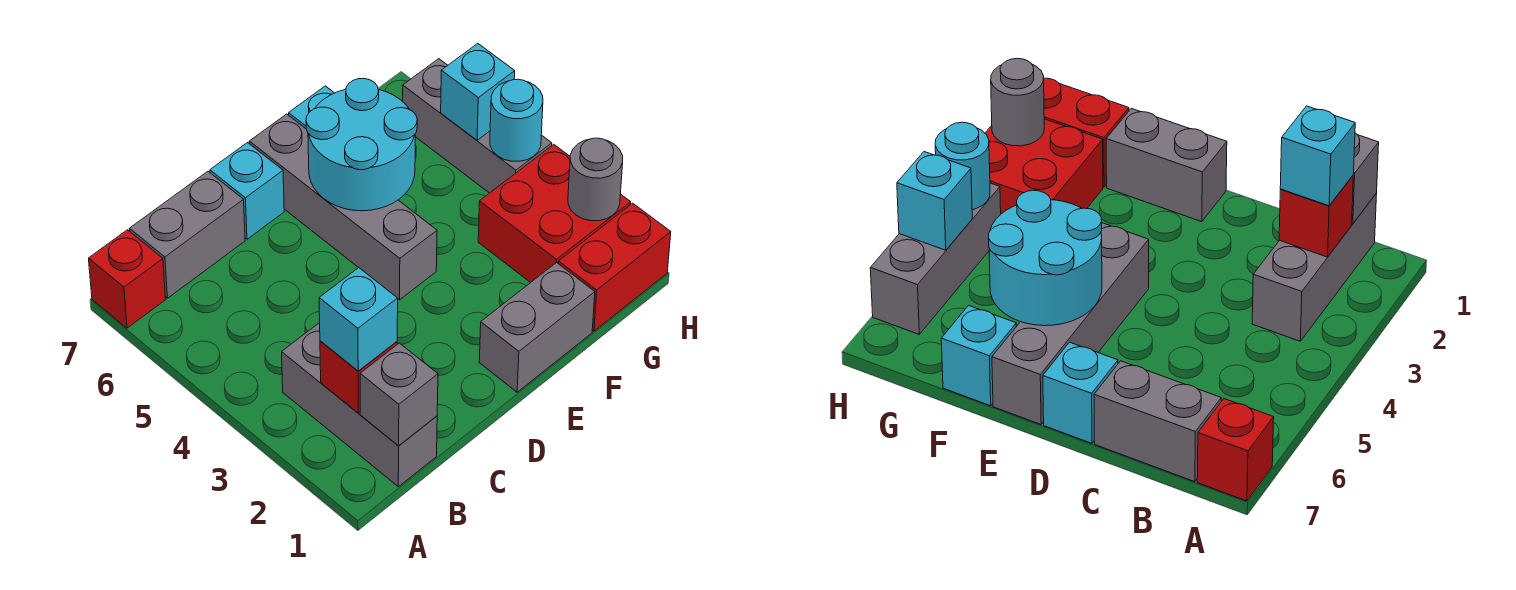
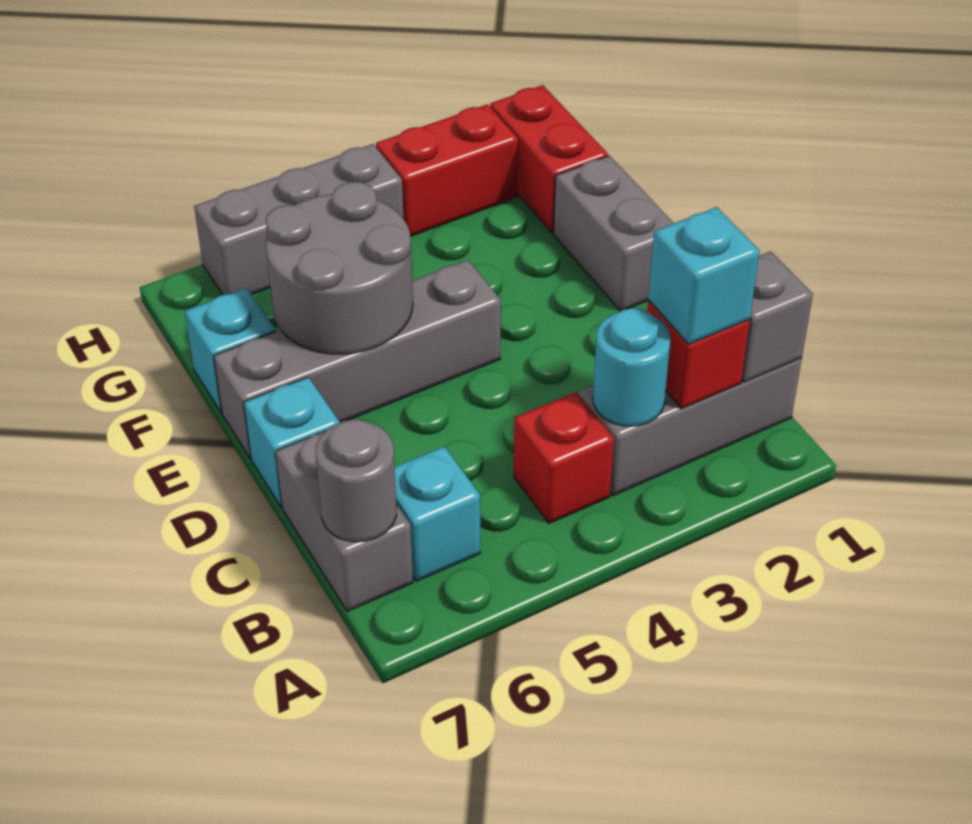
red 1x1 brick [89,230,166,328] -> red 1x1 brick moved to [514,392,614,523]
cyan 2x2 round brick [306,78,417,211] -> grey 2x2 round brick [266,182,413,354]
red 2x2 brick [478,144,631,283] -> red 1x2 brick [376,104,518,236]
grey 1x1 round brick [568,138,623,221] -> grey 1x1 round brick moved to [316,420,397,542]
cyan 1x1 round brick [490,79,543,161] -> cyan 1x1 round brick moved to [593,308,671,426]
cyan 1x1 brick [441,44,515,140] -> cyan 1x1 brick moved to [395,446,480,581]

